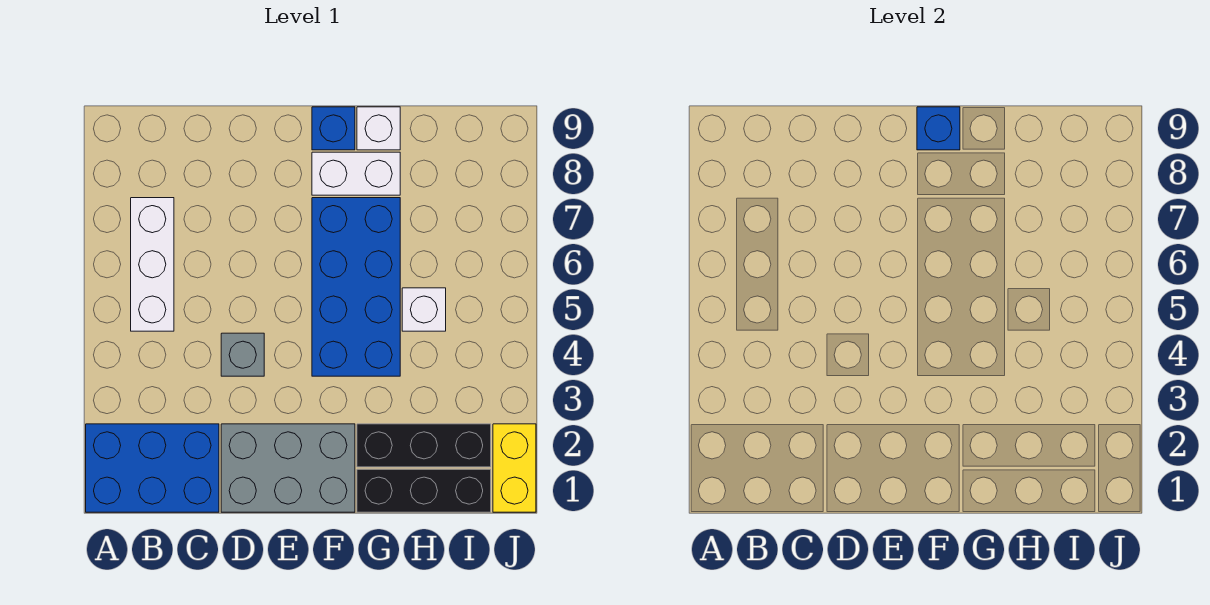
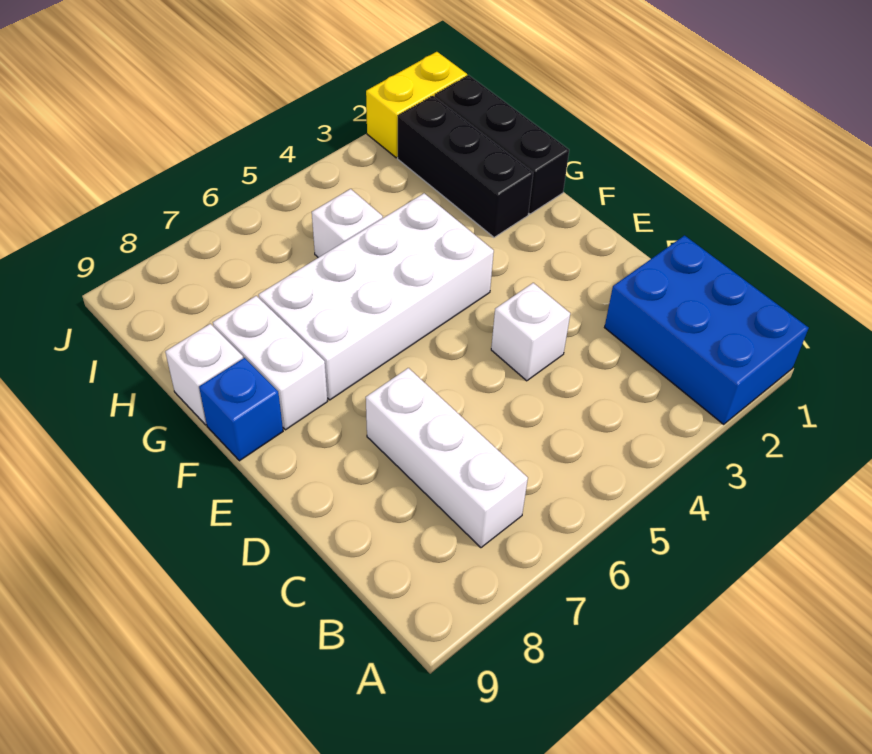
white 1x3 brick [131,198,174,331] -> white 1x3 brick turned to [366,368,528,548]
grey 2x3 brick [221,424,355,512] -> none
grey 1x1 brick [221,333,264,376] -> white 1x1 brick [491,283,570,381]
blue 2x4 brick [312,198,400,376] -> white 2x4 brick [259,193,494,400]
blue 1x1 brick [917,107,960,150] -> none

